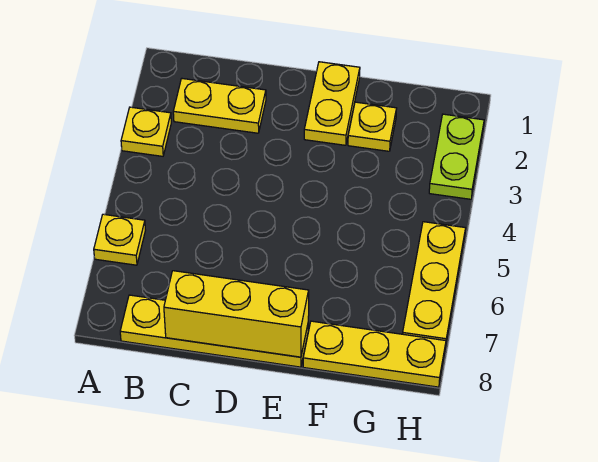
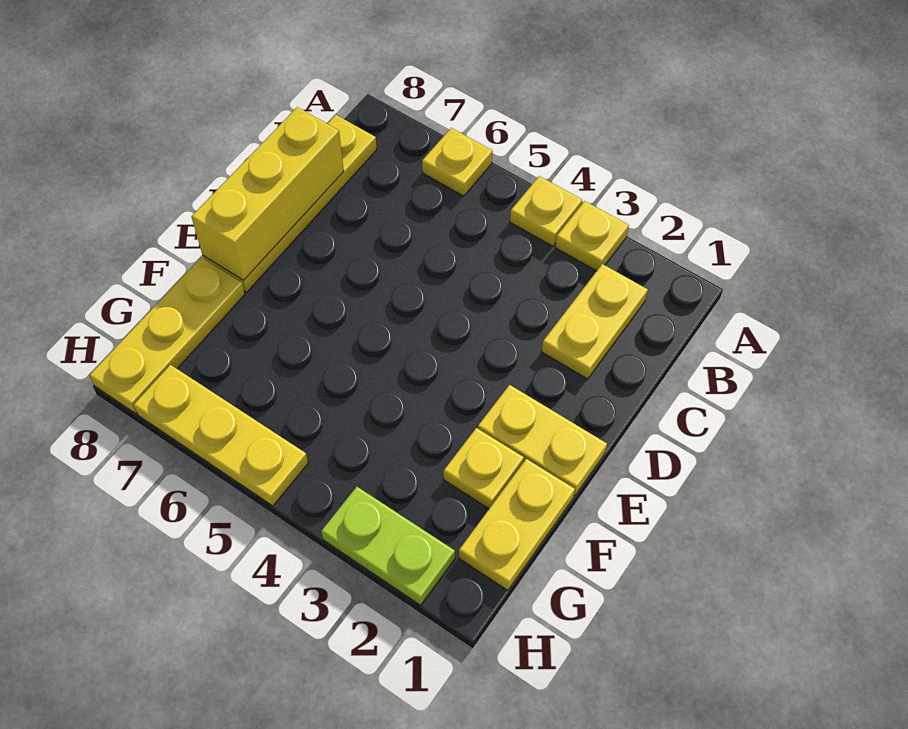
none -> yellow 1x1 plate [510,176,582,246]
none -> yellow 1x2 plate [459,459,575,590]

